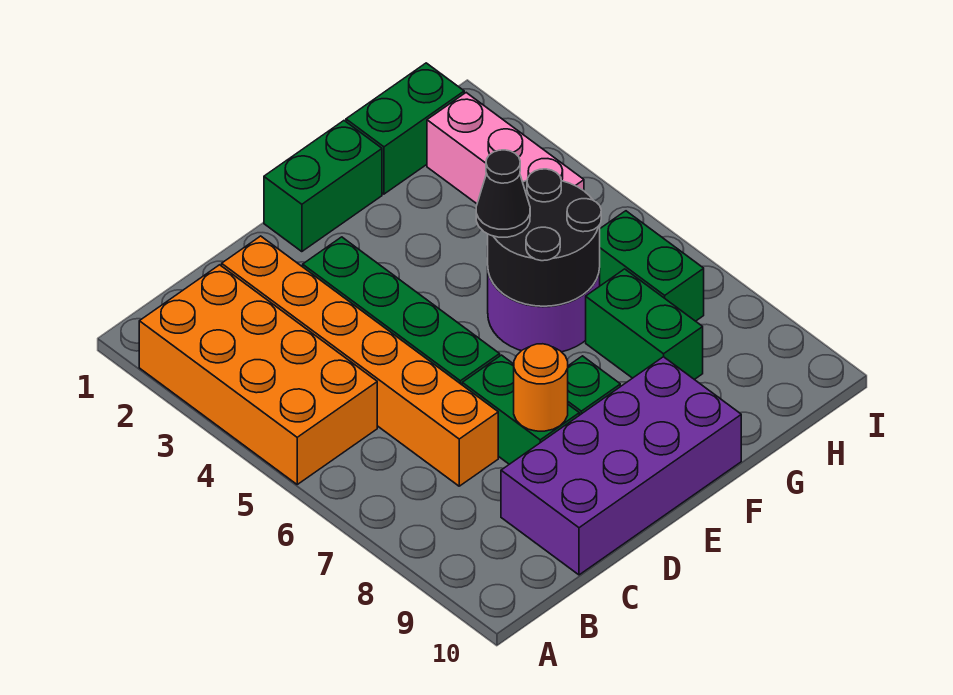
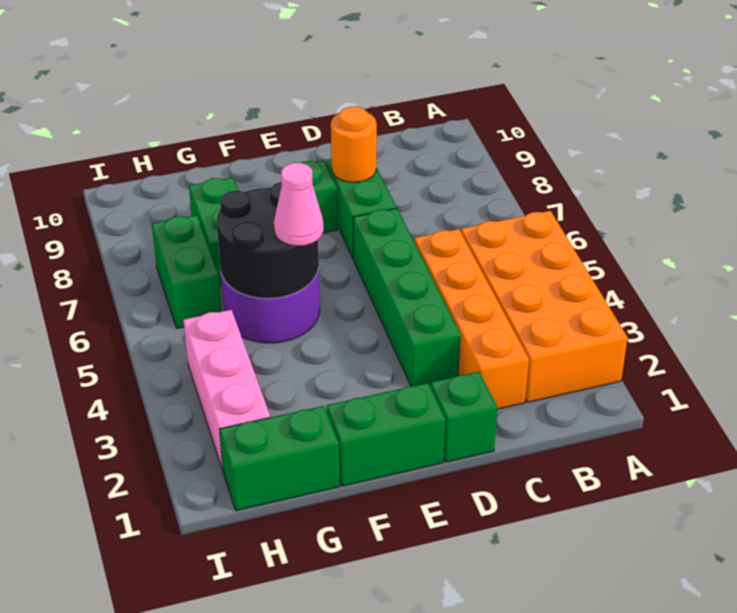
orange 1x6 brick [222,236,498,486] -> orange 1x4 brick [414,229,529,409]
purple 2x4 brick [501,357,741,575] -> none
none -> green 1x1 brick [431,372,497,462]
black 1x1 cone [476,150,530,237] -> pink 1x1 cone [274,163,324,246]

